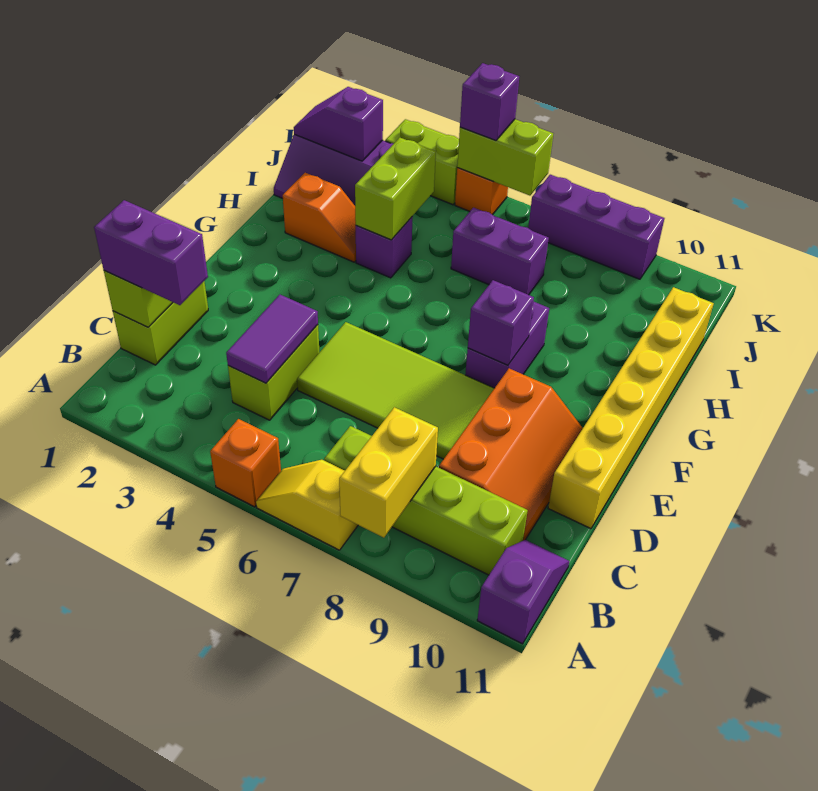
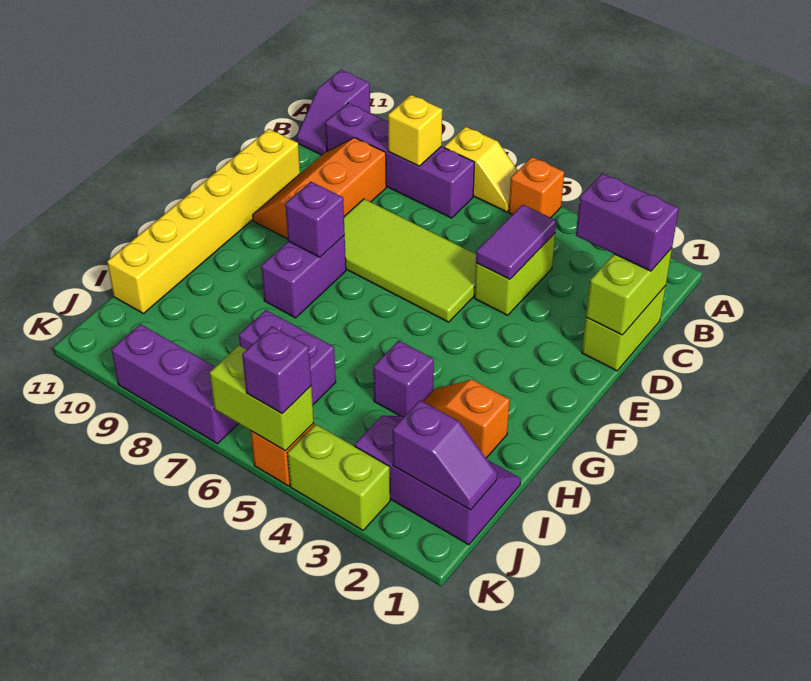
yellow 1x2 brick [339,407,438,538] -> yellow 1x1 brick [388,95,442,166]
lime 1x4 brick [324,426,528,575] -> purple 1x4 brick [325,103,475,218]
lime 1x2 brick [355,138,436,240] -> none

